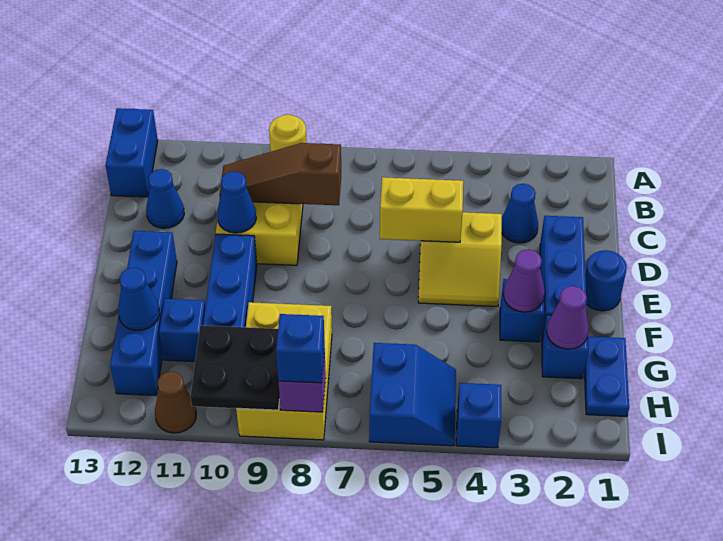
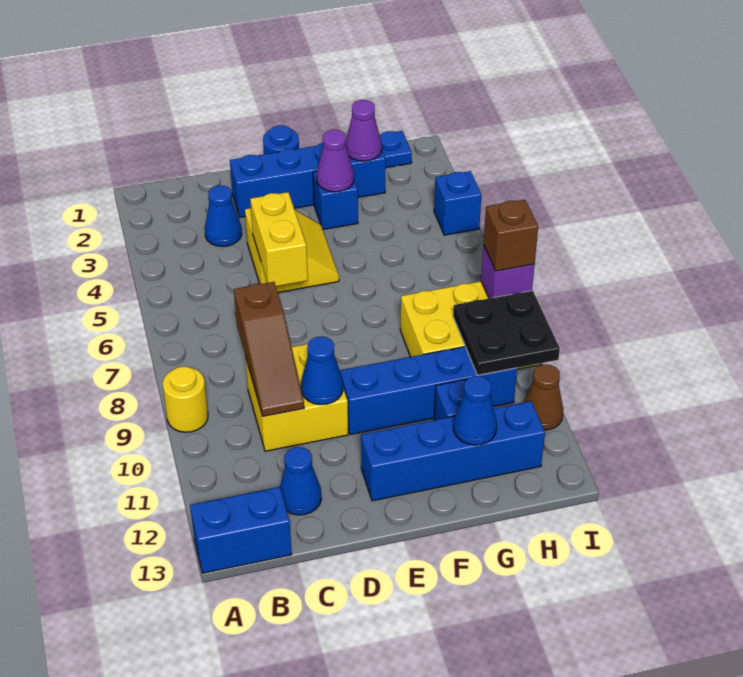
blue 2x2 slope [369,343,456,446] -> none
blue 1x1 brick [276,314,325,383] -> brown 1x1 brick [484,200,538,271]

